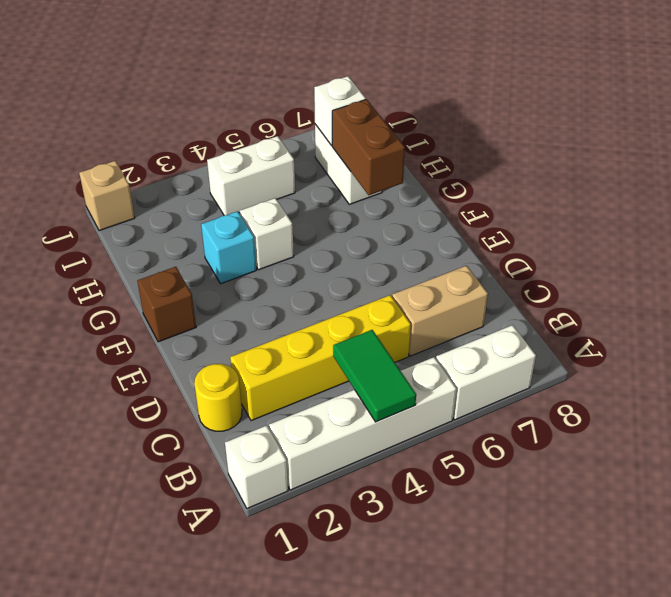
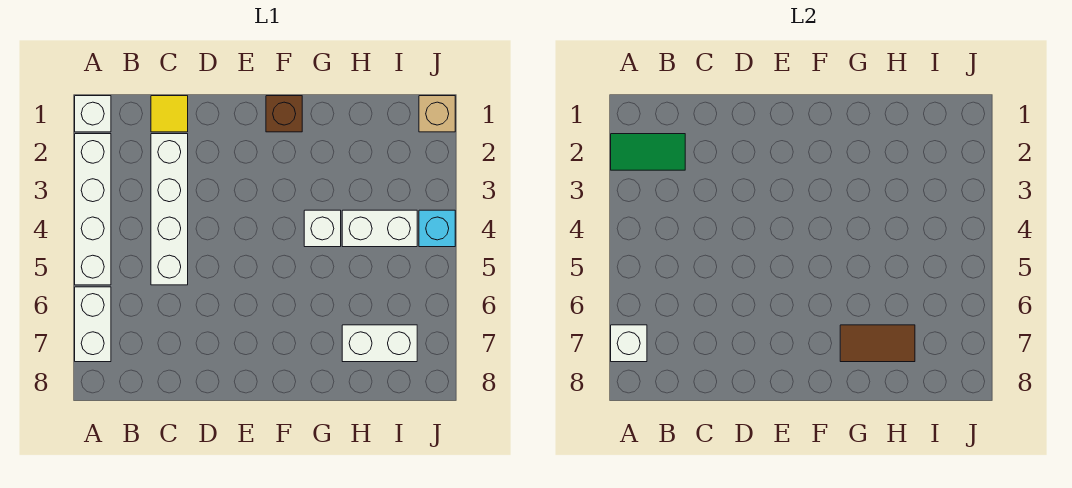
green 1x2 tile [333,330,416,422] -> green 1x2 tile moved to [611,134,685,170]
yellow 1x1 round brick [194,364,242,431] -> yellow 1x1 tile [151,96,188,132]
yellow 1x4 brick [230,295,411,421] -> white 1x4 brick [151,134,188,285]
tan 1x2 brick [392,266,488,356] -> none
cyan 1x1 brick [201,211,256,284] -> cyan 1x1 brick moved to [419,210,455,247]
brown 1x2 brick [332,99,405,195] -> brown 1x2 tile [840,325,915,362]
white 1x2 brick [207,136,295,216] -> white 1x2 brick turned to [342,210,417,247]
white 1x1 brick [314,76,366,146] -> white 1x1 brick moved to [611,325,647,362]

